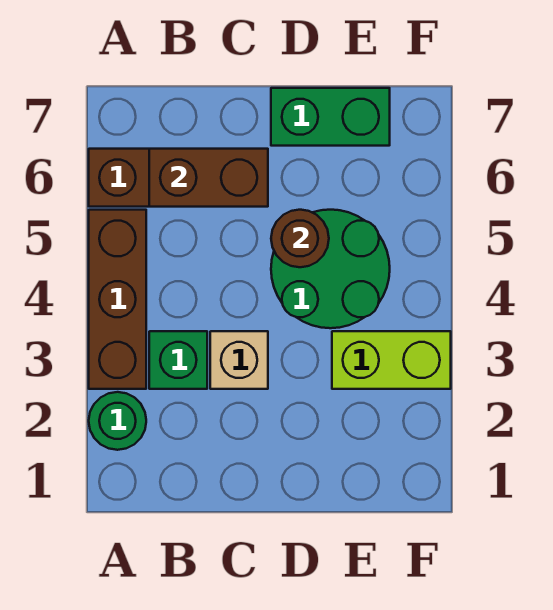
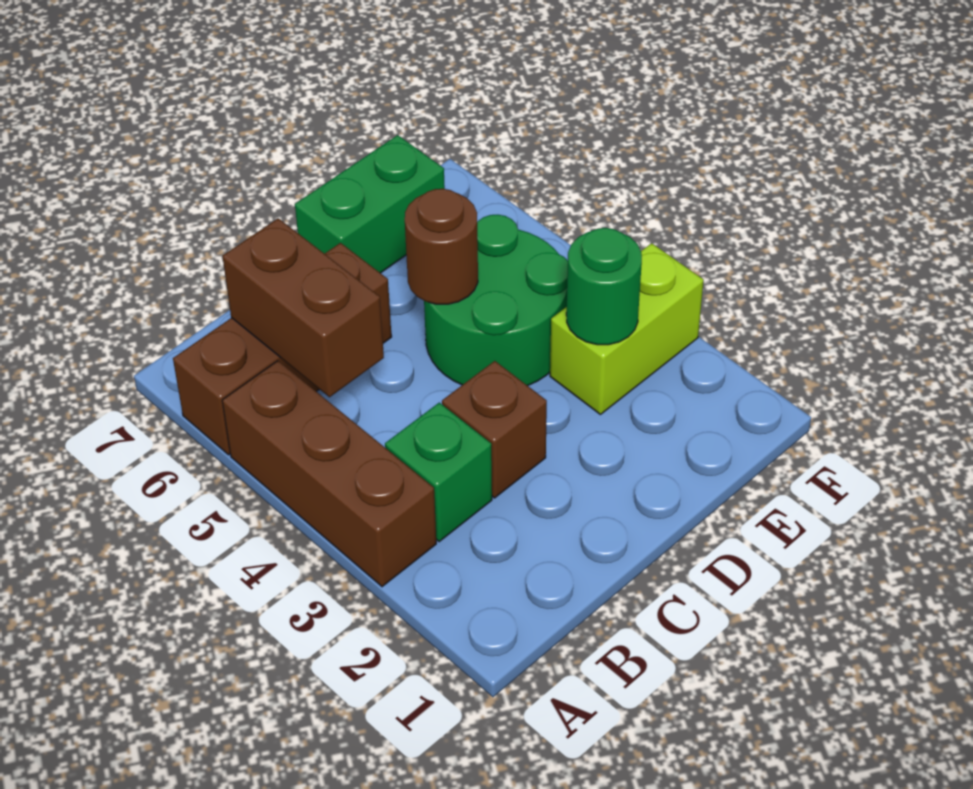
green 1x1 round brick [89,392,146,450] -> green 1x1 round brick moved to [566,228,642,345]
brown 1x2 brick [149,149,268,207] -> brown 1x2 brick turned to [223,218,384,397]
tan 1x1 brick [210,331,268,389] -> brown 1x1 brick [442,361,547,498]

